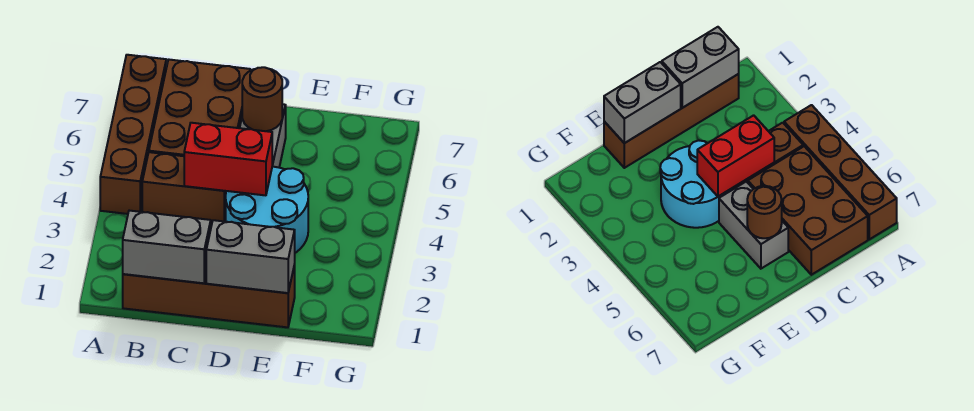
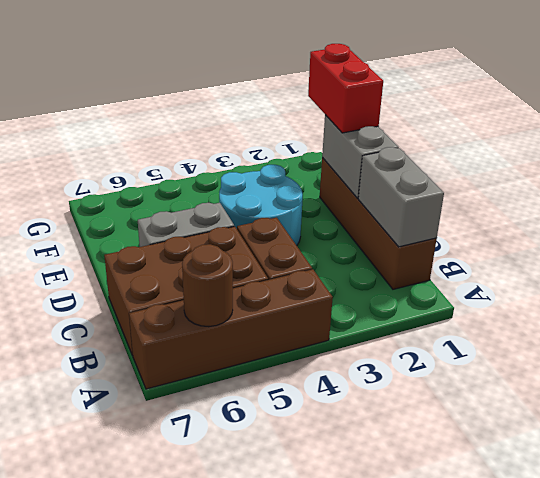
red 1x2 brick [184,123,273,195] -> red 1x2 brick moved to [308,44,383,133]
brown 1x1 round brick [242,67,282,131] -> brown 1x1 round brick moved to [182,244,233,327]

